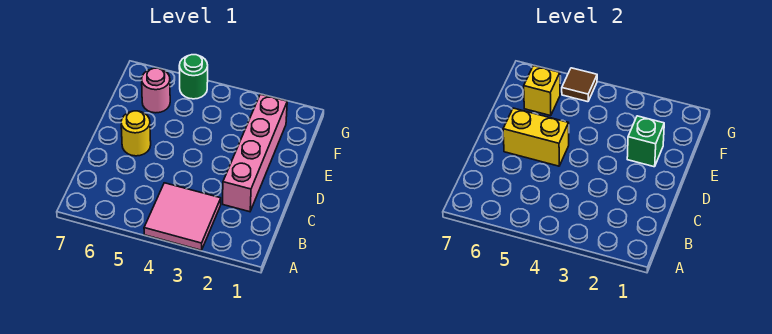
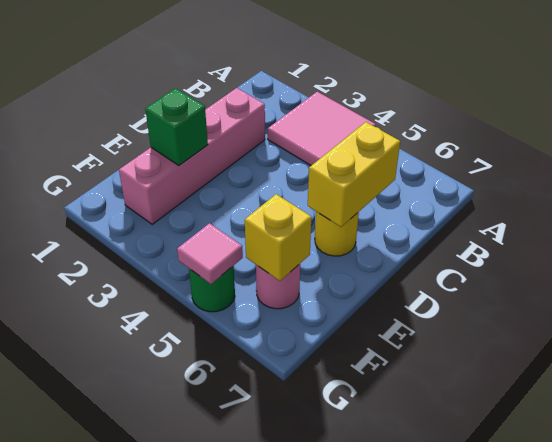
yellow 1x2 brick [503,108,569,166] -> yellow 1x2 brick turned to [308,122,400,227]
brown 1x1 tile [562,68,597,102] -> pink 1x1 tile [177,223,243,284]

